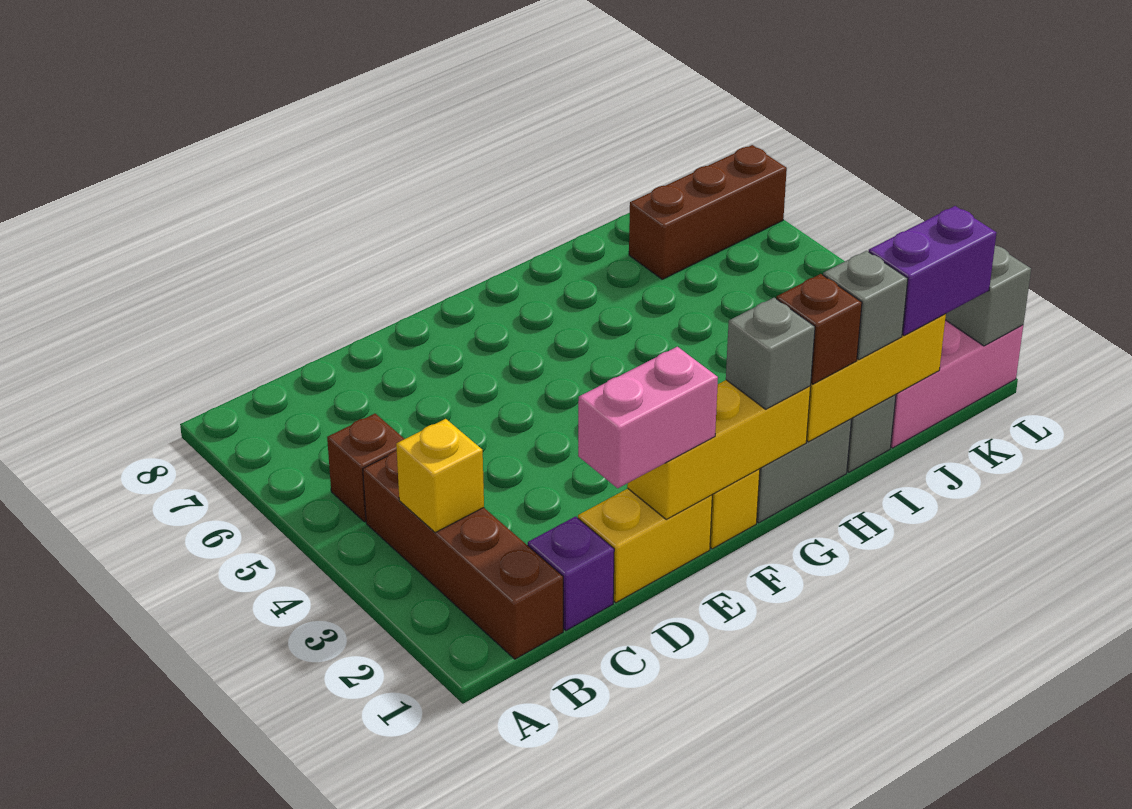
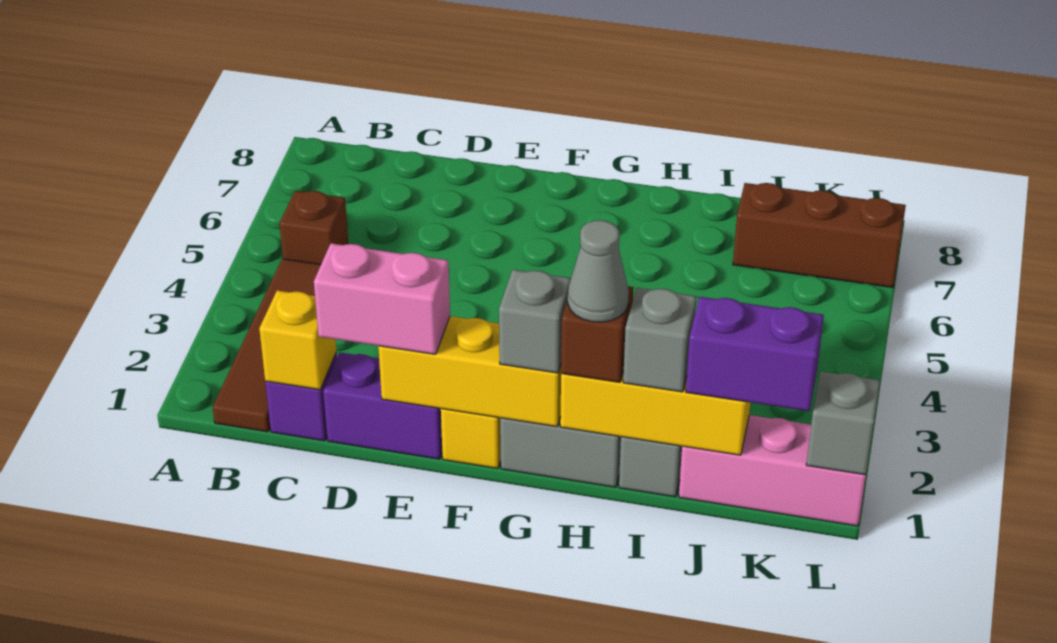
brown 1x4 brick [363,451,563,659] -> brown 1x4 tile [213,259,321,432]
yellow 1x1 brick [396,419,484,533] -> yellow 1x1 brick moved to [259,290,336,390]
yellow 1x2 brick [578,489,712,603] -> purple 1x2 brick [323,352,442,459]
none -> grey 1x1 cone [568,220,629,322]

